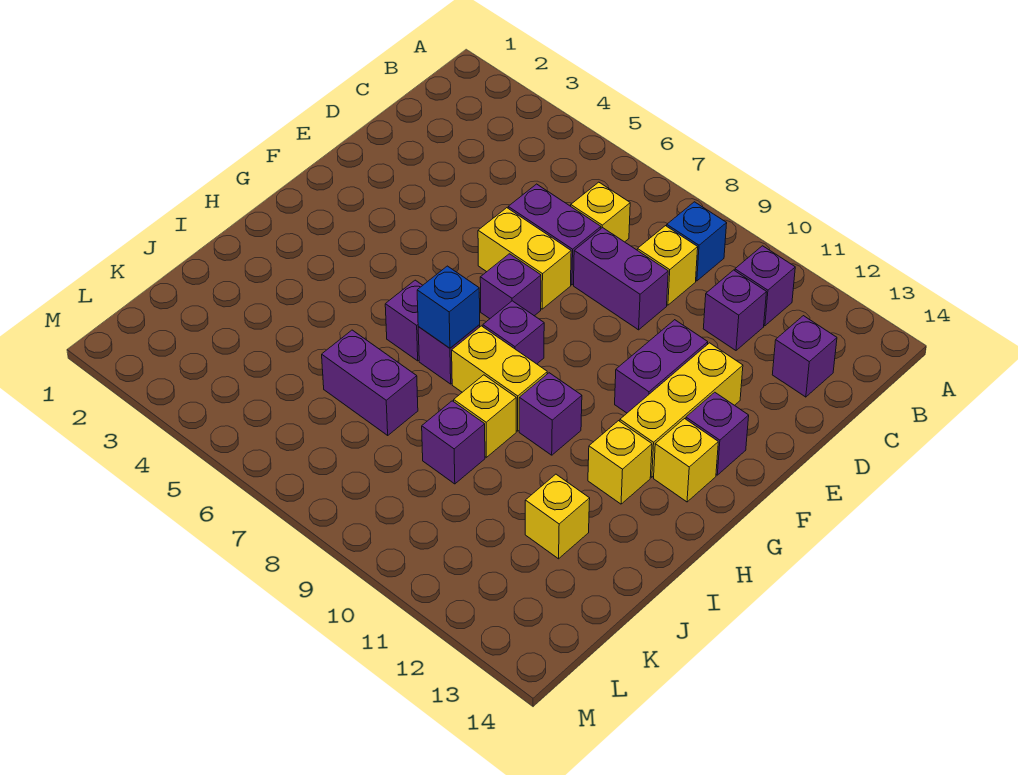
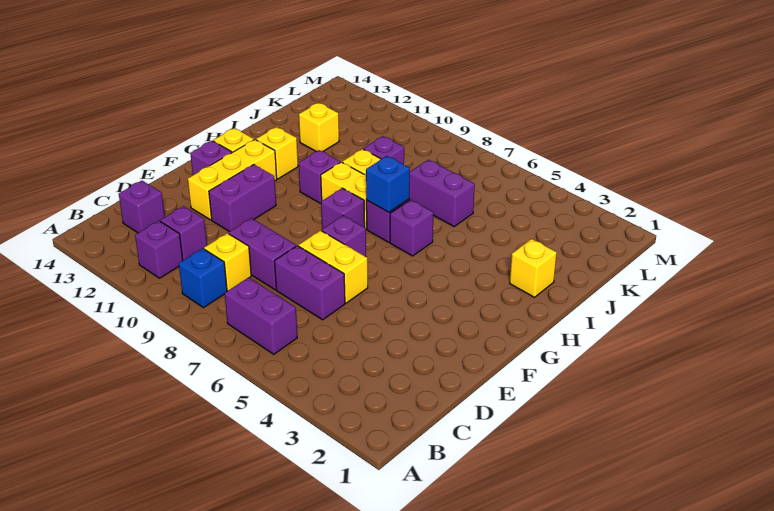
none -> purple 1x2 brick [225,278,297,354]
yellow 1x1 brick [571,182,630,242] -> yellow 1x1 brick moved to [510,239,557,297]

